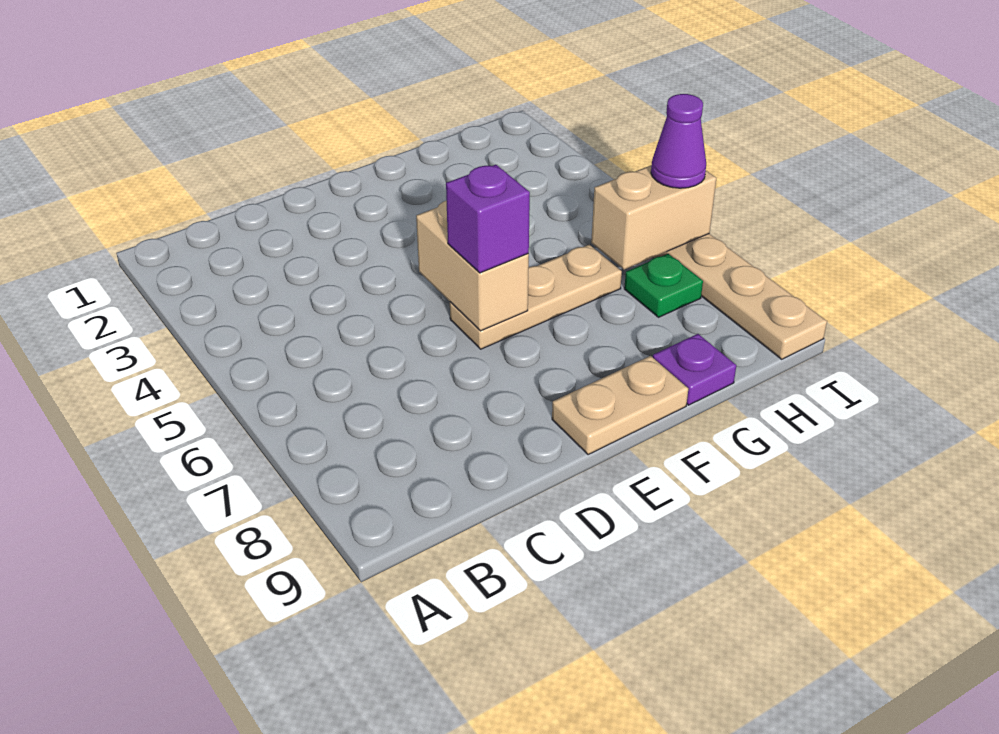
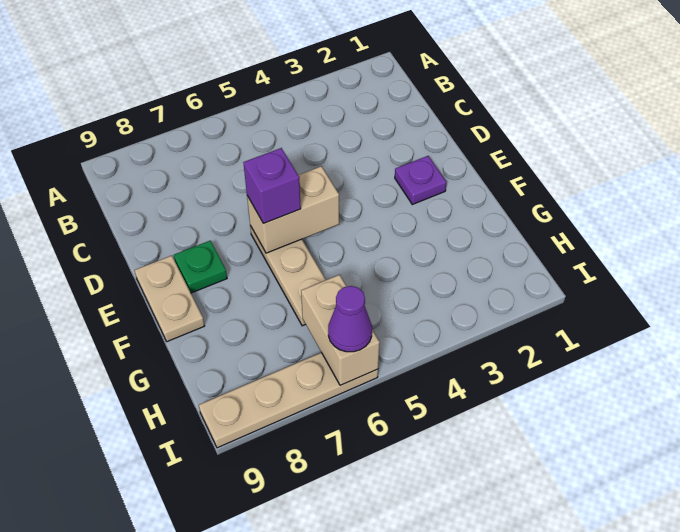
purple 1x1 plate [653,334,736,405] -> purple 1x1 plate moved to [395,156,447,204]
green 1x1 plate [624,254,703,317] -> green 1x1 plate moved to [174,241,227,293]

